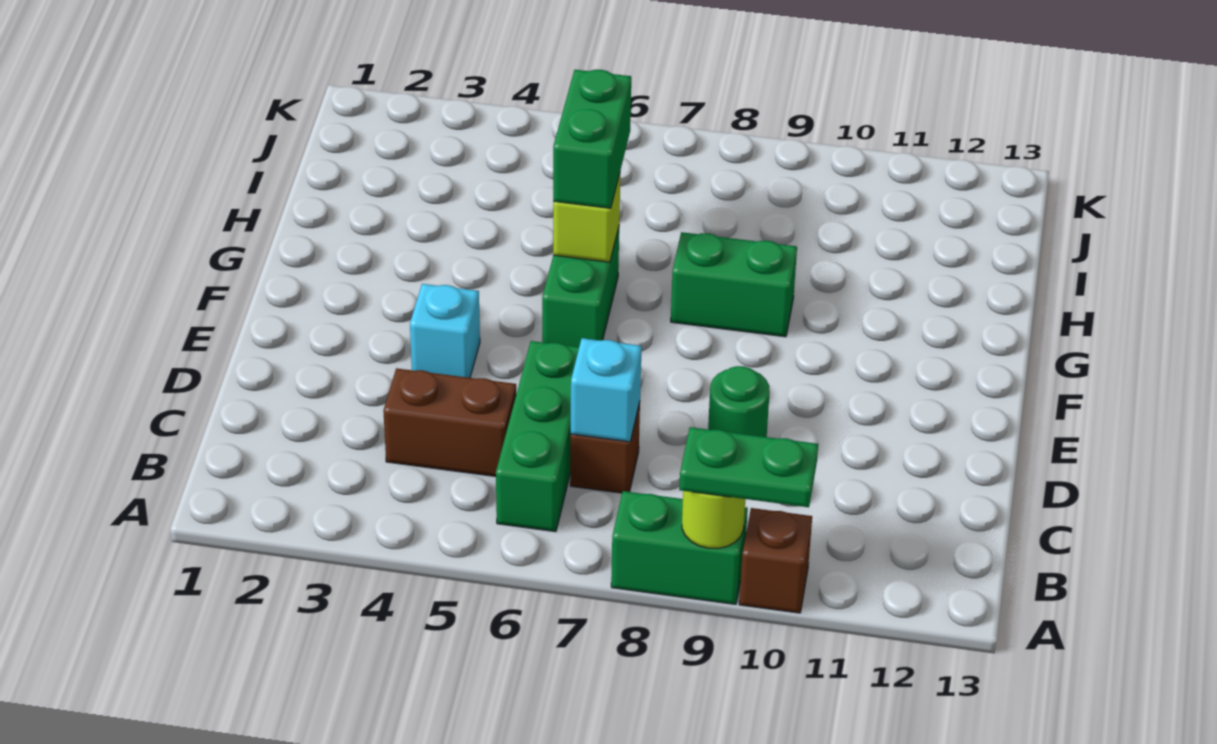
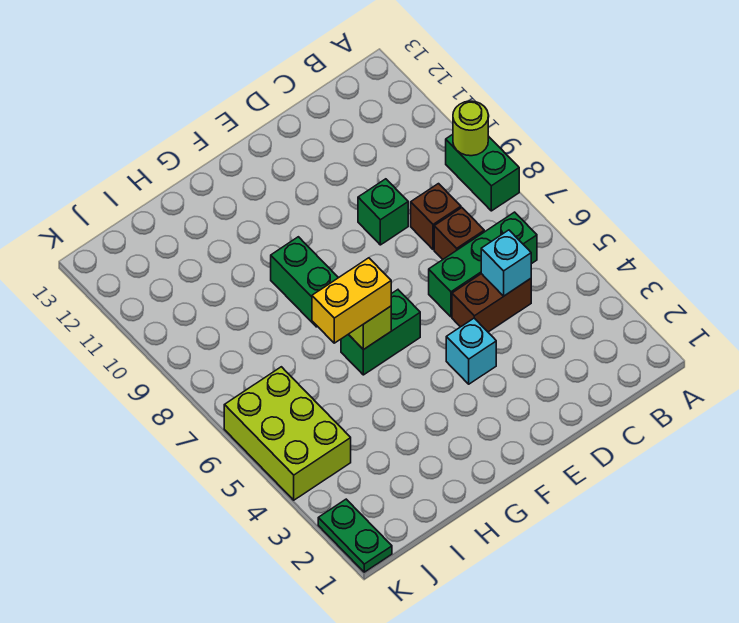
green 1x2 plate [679,427,818,507] -> green 1x2 plate moved to [318,499,392,572]
brown 1x1 brick [739,508,812,613] -> brown 1x1 brick moved to [411,184,461,250]
brown 1x2 brick [383,368,516,476] -> brown 1x2 brick turned to [452,274,531,332]
cyan 1x1 brick [571,338,642,442] -> cyan 1x1 brick moved to [481,230,531,296]
green 1x1 round brick [708,366,770,437] -> green 1x1 brick [358,179,408,245]
green 1x2 brick [553,70,631,208] -> yellow 1x2 brick [312,258,391,343]
none -> lime 2x3 brick [224,367,351,500]

